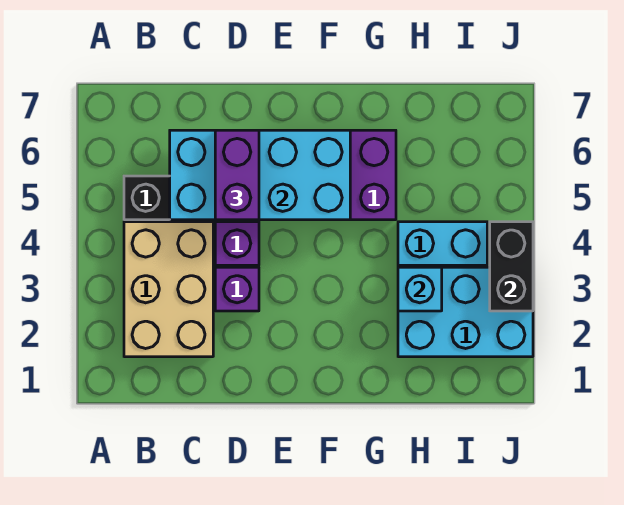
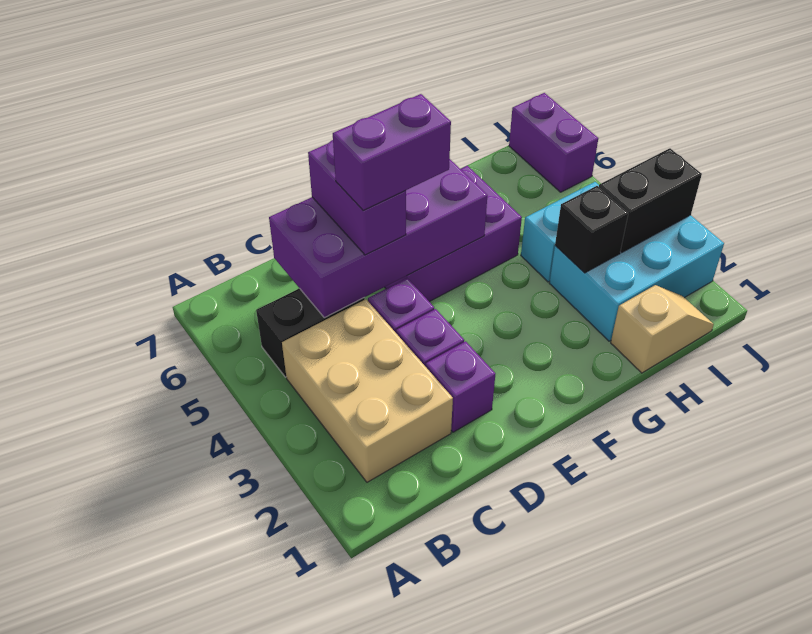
cyan 2x4 brick [170,130,350,220] -> purple 2x4 brick [269,160,487,318]
none -> purple 1x1 brick [426,341,495,432]
none -> purple 1x2 brick [333,94,451,210]
none -> tan 1x2 slope [611,285,714,373]
cyan 1x1 brick [398,267,442,311] -> black 1x1 brick [555,186,628,273]
black 1x2 brick [490,222,533,311] -> black 1x2 brick turned to [599,148,702,253]
none -> purple 1x2 brick [509,93,598,192]

